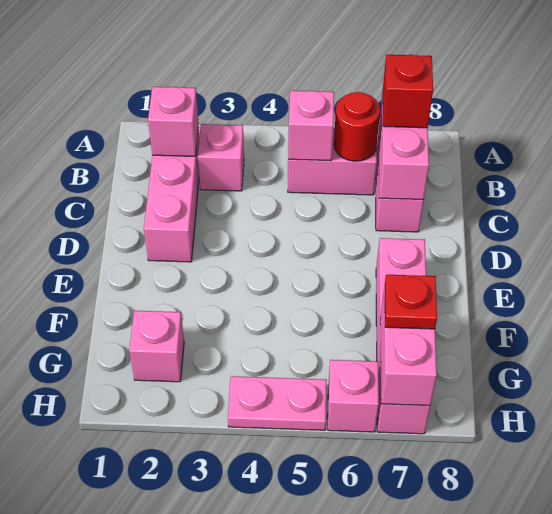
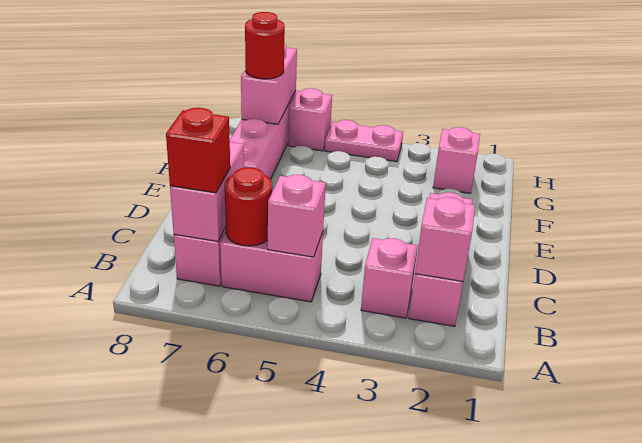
red 1x1 plate [384,275,437,329] -> red 1x1 round brick [245,12,285,79]

